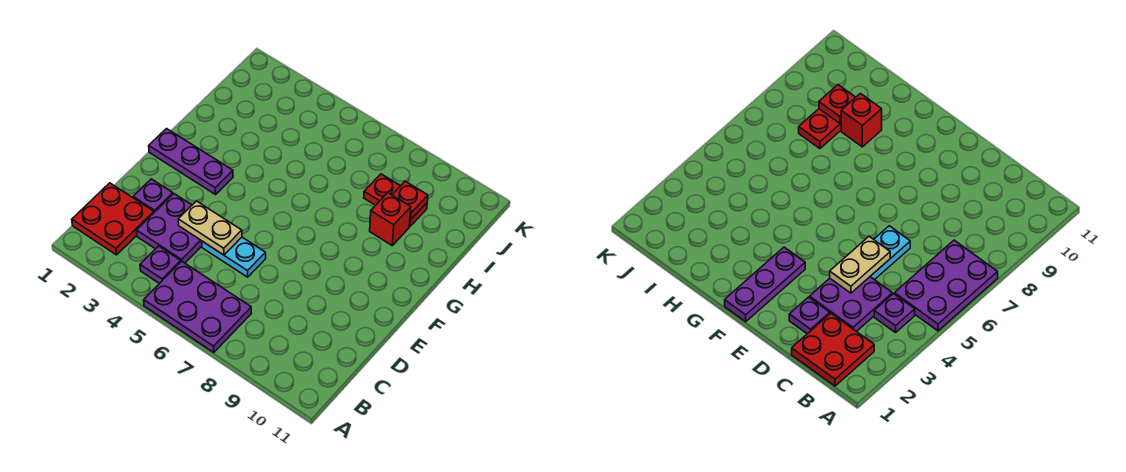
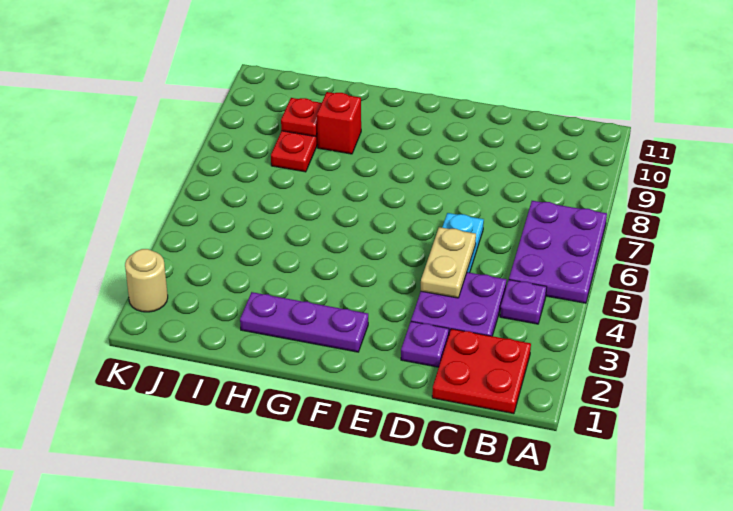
purple 1x3 plate [149,129,233,194] -> purple 1x3 plate turned to [240,292,368,352]
none -> tan 1x1 round brick [125,249,168,312]

